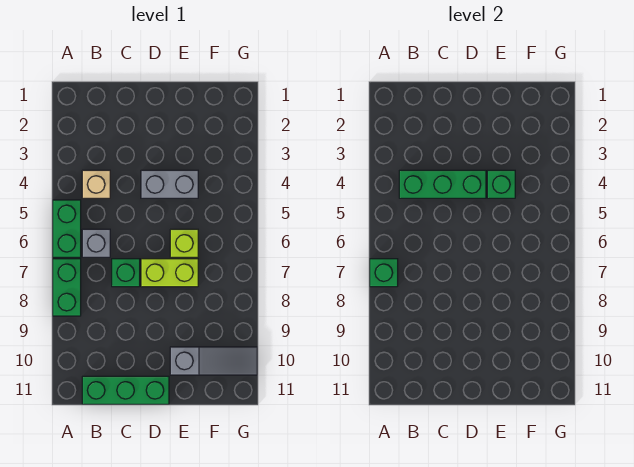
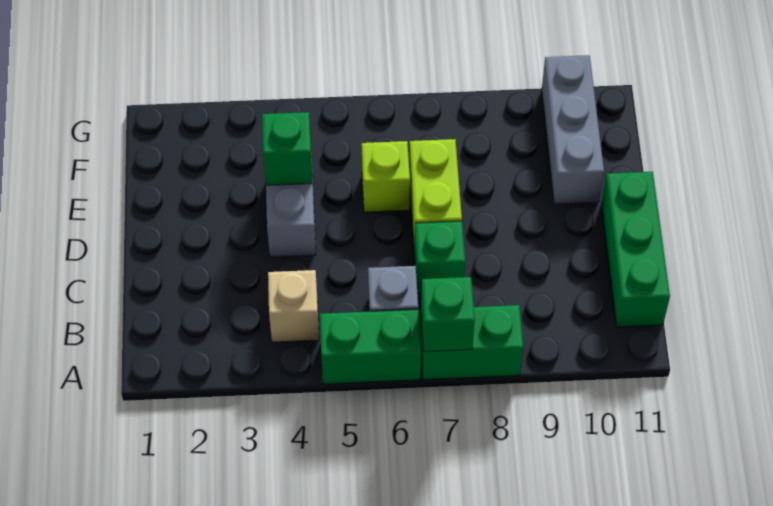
green 1x3 brick [399,170,486,198] -> none
grey 1x3 slope [170,347,257,375] -> grey 1x3 brick [542,55,604,204]

